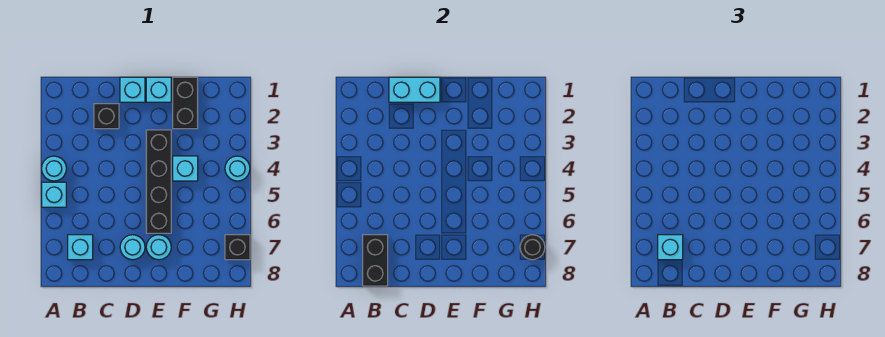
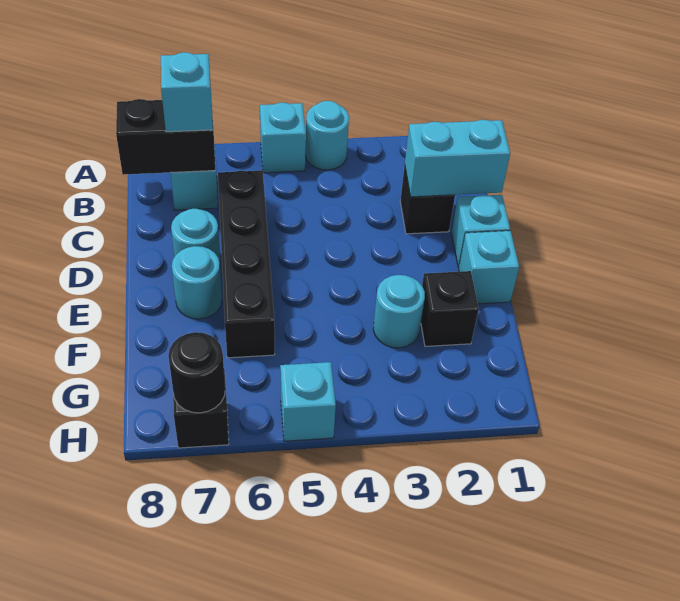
cyan 1x2 brick [389,77,440,102] -> cyan 1x2 brick turned to [405,120,510,197]
black 1x4 brick [146,130,171,233] -> black 1x4 brick turned to [218,171,275,358]
black 1x2 brick [173,77,198,129] -> black 1x1 brick [421,271,479,346]
cyan 1x1 brick [173,156,198,181] -> cyan 1x1 brick moved to [280,362,336,441]
cyan 1x1 round brick [225,156,250,181] -> cyan 1x1 round brick moved to [373,275,425,348]

